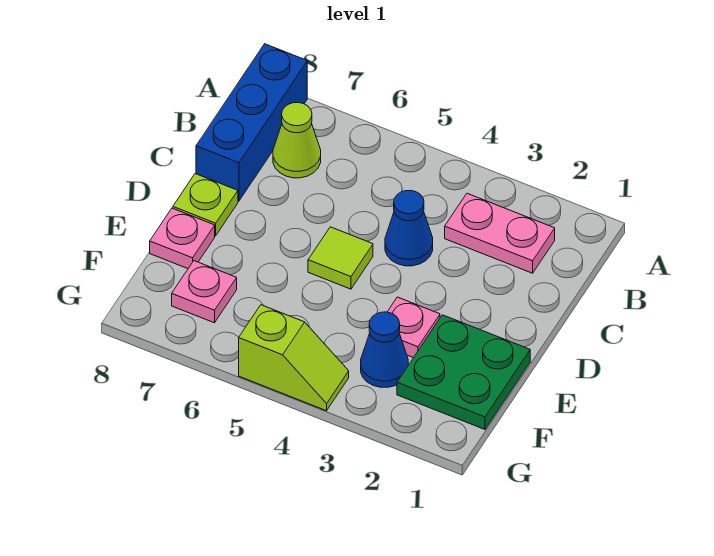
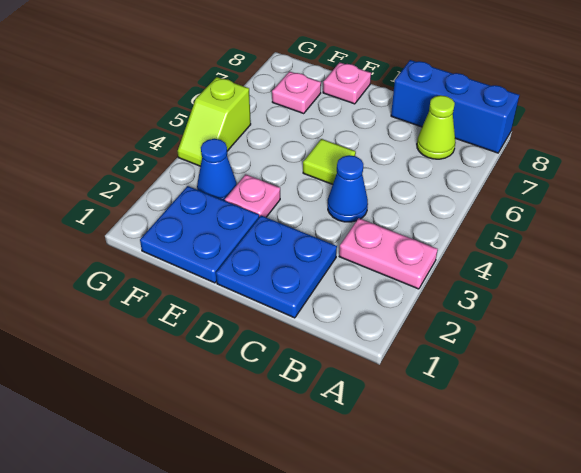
pink 1x2 plate [445,193,555,273] -> pink 1x2 plate turned to [339,218,438,289]
none -> blue 2x2 plate [216,216,337,318]
lime 1x1 plate [173,174,238,236] -> none
green 2x2 plate [397,315,530,429] -> blue 2x2 plate [140,186,259,283]

